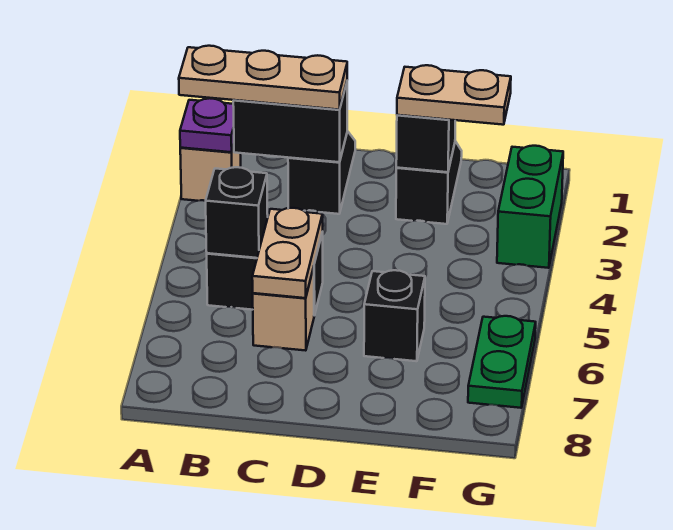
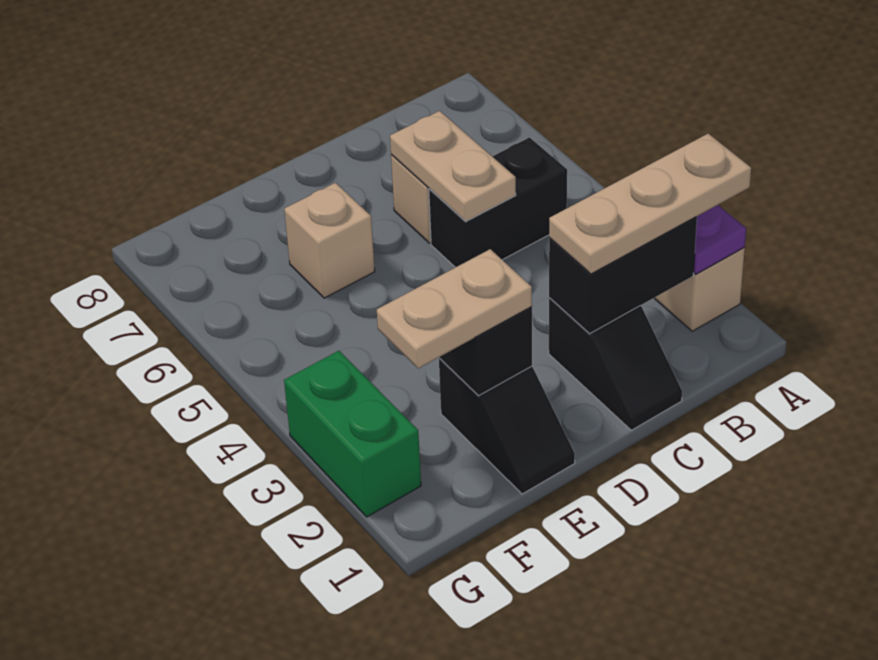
black 1x1 brick [206,167,268,258] -> none
black 1x1 brick [364,270,425,361] -> tan 1x1 brick [284,183,375,298]
green 1x2 plate [468,316,536,408] -> none

